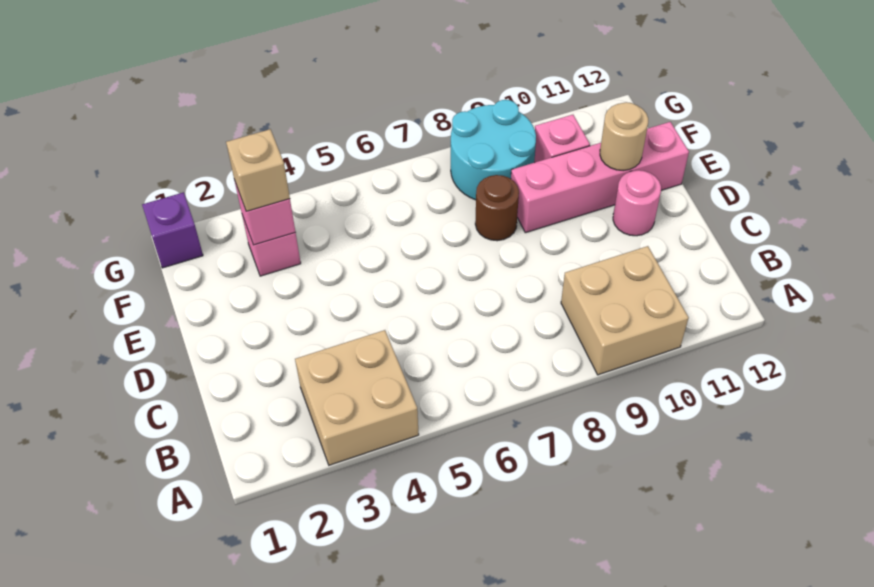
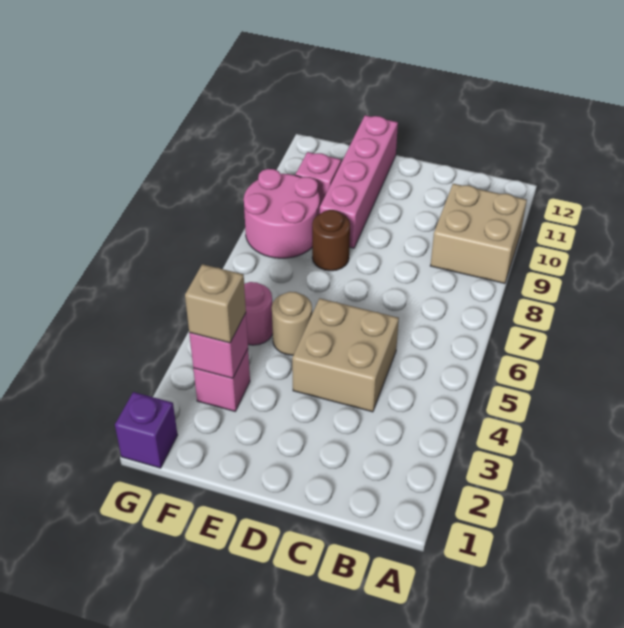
tan 2x2 brick [295,330,419,465] -> tan 2x2 brick moved to [292,298,399,412]
pink 1x1 round brick [613,170,661,236] -> pink 1x1 round brick moved to [244,282,273,345]
tan 1x1 round brick [600,102,648,171] -> tan 1x1 round brick moved to [272,292,312,355]
cyan 2x2 round brick [451,100,536,200] -> pink 2x2 round brick [244,169,320,258]

